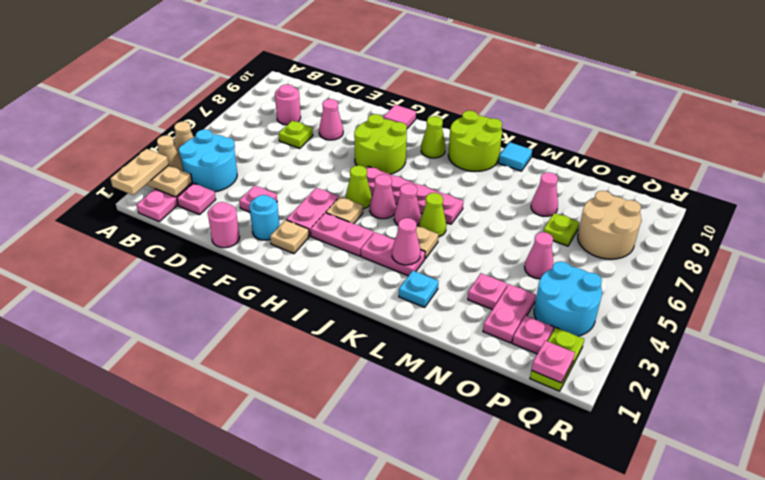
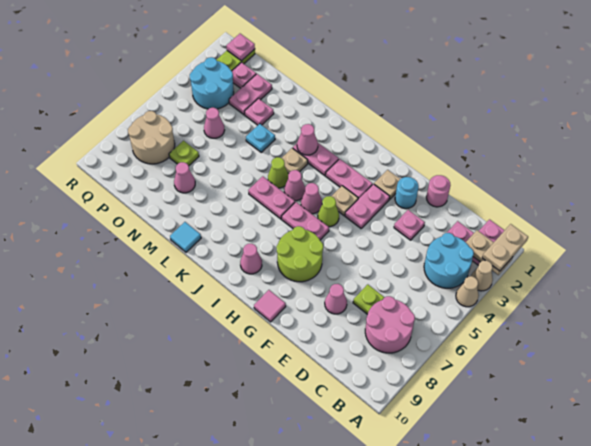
pink 1x1 round brick [275,84,301,125] -> pink 2x2 round brick [365,296,415,353]
lime 1x1 cone [421,116,445,158] -> pink 1x1 cone [240,244,262,274]
lime 2x2 round brick [448,111,502,171] -> none
cyan 1x1 plate [399,271,439,307] -> cyan 1x1 plate moved to [246,124,275,152]

